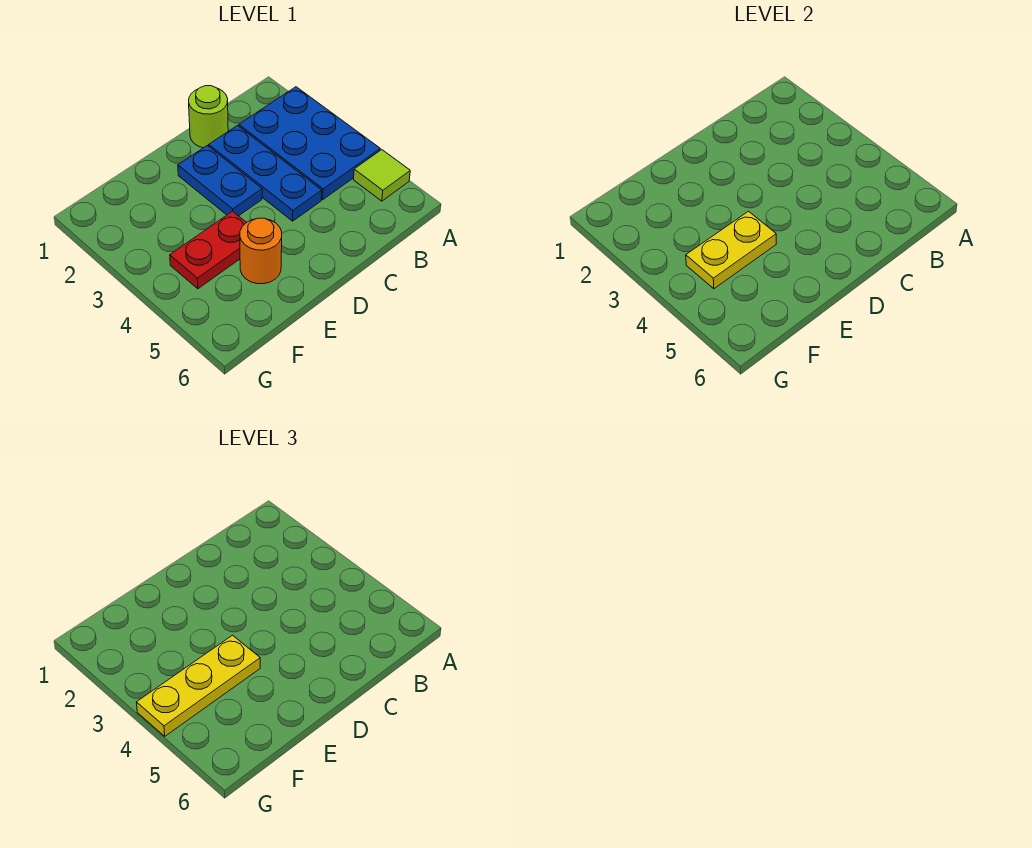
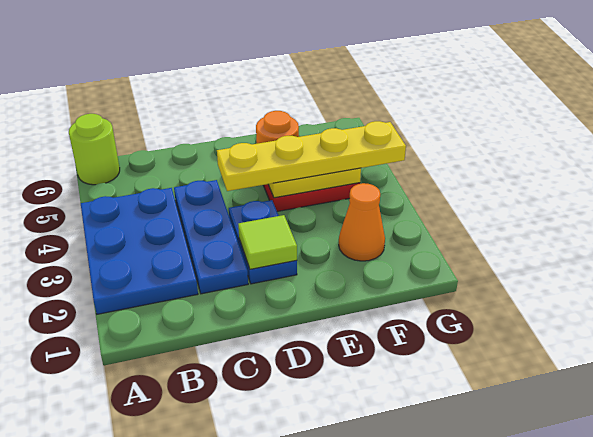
lime 1x1 tile [354,150,410,201] -> lime 1x1 tile moved to [238,215,297,269]
lime 1x1 round brick [189,86,228,148] -> lime 1x1 round brick moved to [69,114,120,185]
yellow 1x3 plate [136,635,260,736] -> yellow 1x4 plate [217,121,406,191]
none -> orange 1x1 cone [339,183,385,261]

